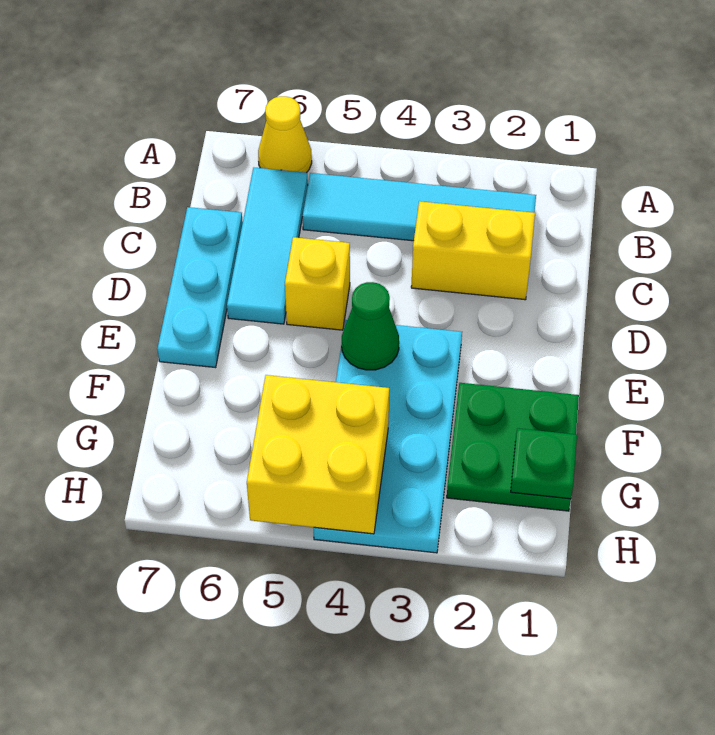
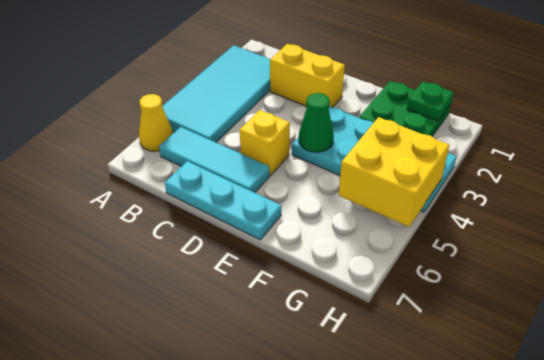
cyan 1x4 tile [303,173,536,241] -> cyan 2x4 tile [162,45,270,142]
yellow 1x2 brick [411,201,535,300] -> yellow 1x2 brick turned to [270,44,345,107]

